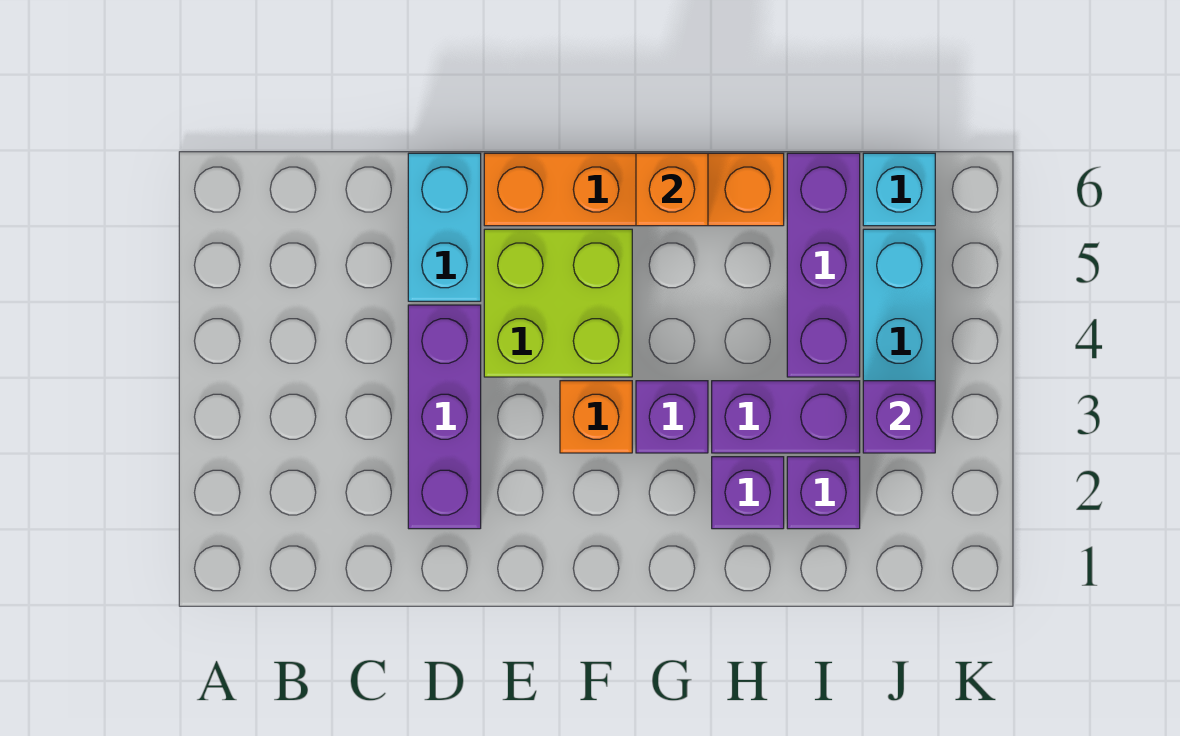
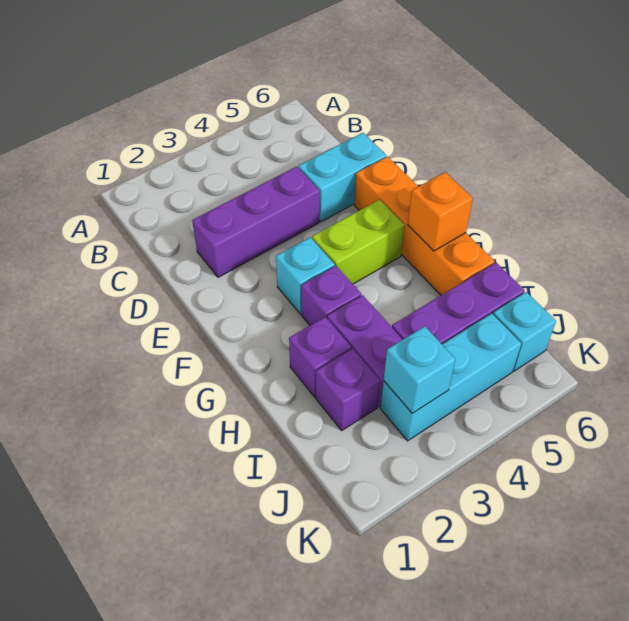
lime 2x2 brick [484,229,632,377] -> lime 1x2 brick [312,200,405,284]
orange 1x1 brick [560,381,632,453] -> cyan 1x1 brick [276,237,335,314]
purple 1x1 brick [863,381,935,453] -> cyan 1x1 brick [384,326,455,413]

